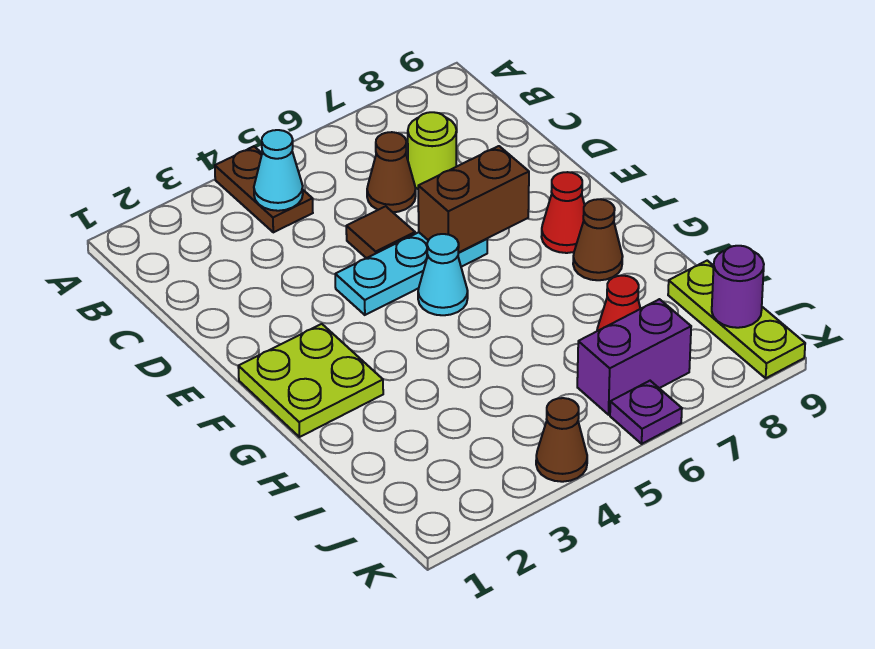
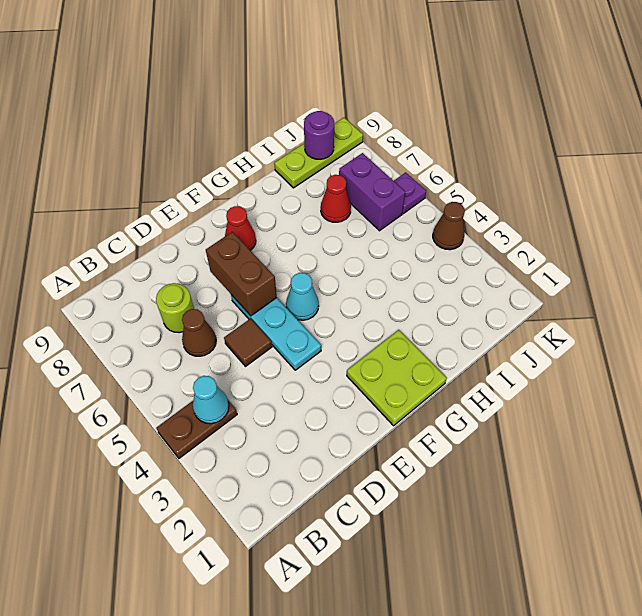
brown 1x1 cone [573,199,623,280] -> none

